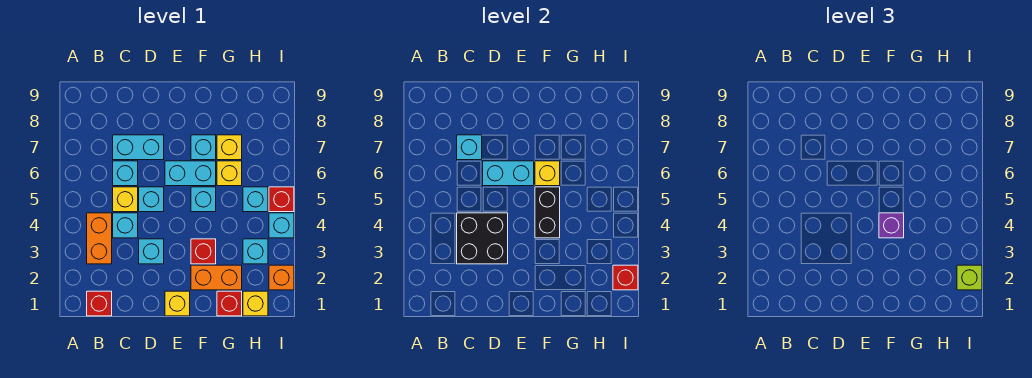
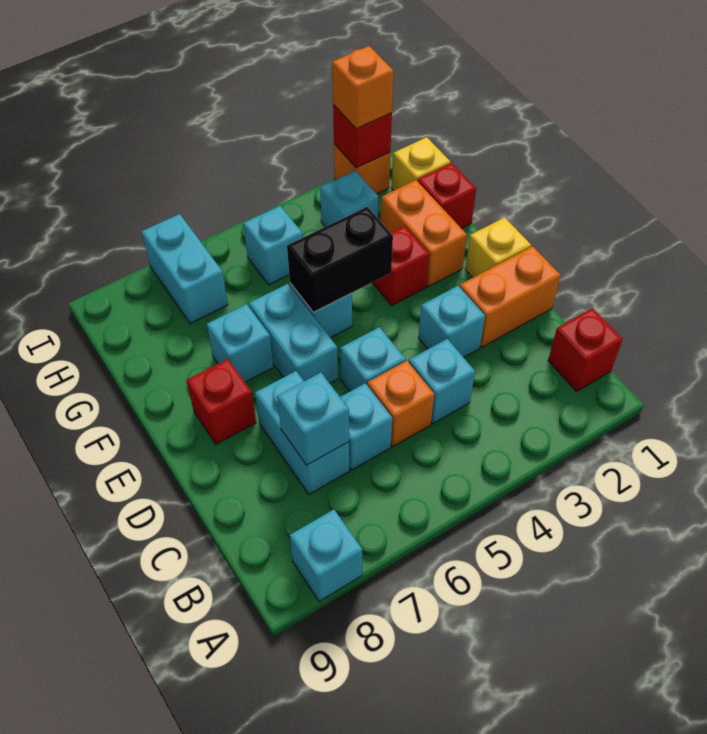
orange 1x2 brick [87,213,112,264] -> orange 1x2 brick moved to [460,246,560,347]
black 2x2 brick [457,213,508,264] -> none
yellow 1x1 brick [113,187,138,212] -> orange 1x1 brick [367,361,434,446]
cyan 1x2 brick [483,161,534,186] -> cyan 1x2 brick moved to [142,214,228,323]
purple 1x1 brick [879,213,904,238] -> none
yellow 1x1 brick [535,161,560,186] -> none
yellow 1x1 brick [217,161,242,186] -> none
yellow 1x1 brick [217,135,242,160] -> none
lime 1x1 brick [957,265,982,290] -> orange 1x1 brick [332,46,394,129]
cyan 1x1 brick [269,213,294,238] -> cyan 1x1 brick moved to [290,509,362,602]
red 1x1 brick [269,187,294,212] -> red 1x1 brick moved to [186,359,256,444]

